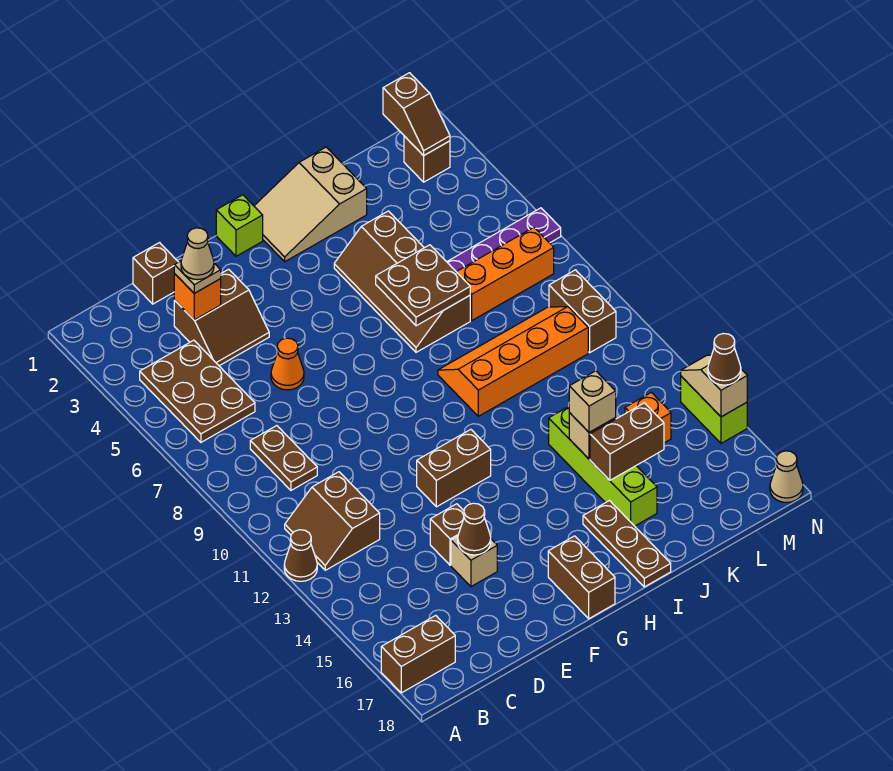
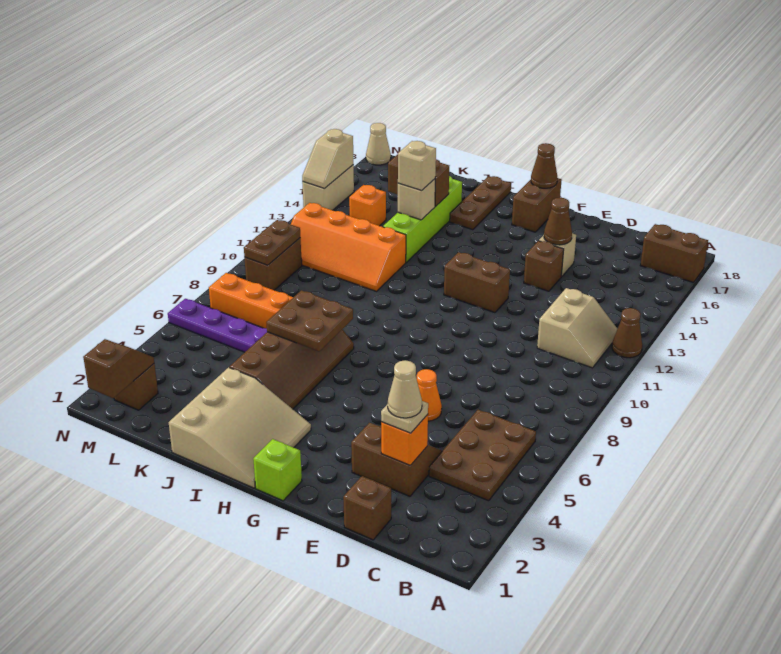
brown 2x2 slope [285,472,380,570] -> tan 2x2 slope [537,288,617,368]
brown 1x2 plate [250,426,317,490] -> brown 1x2 plate moved to [244,220,300,265]
tan 2x3 slope [254,147,367,262] -> tan 3x3 slope [169,367,311,488]
orange 2x4 slope [438,307,588,416] -> orange 2x4 slope moved to [291,203,406,291]
lime 1x2 brick [681,376,747,443] -> tan 1x2 brick [302,165,354,210]
brown 1x1 cone [708,334,741,385] -> brown 1x1 cone moved to [531,143,557,188]

